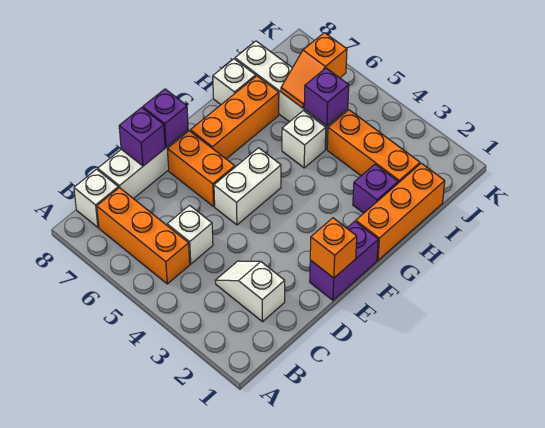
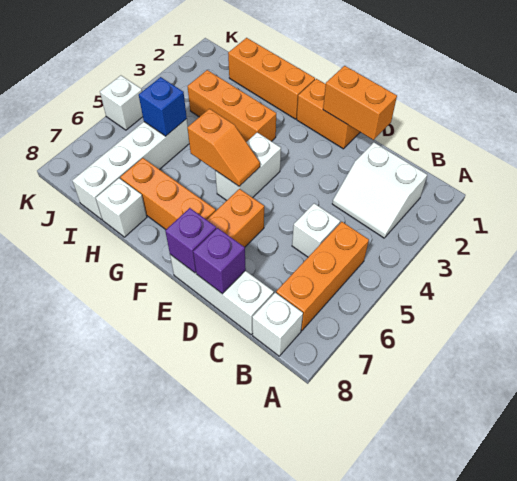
white 1x2 slope [215,261,285,322] -> white 2x2 slope [332,142,427,238]
purple 1x2 brick [310,221,378,300] -> orange 1x2 brick [297,79,360,149]
orange 1x1 brick [310,218,357,278] -> orange 1x2 brick [323,66,397,140]
white 1x2 brick [214,148,281,225] -> white 1x2 brick turned to [215,132,281,200]
purple 1x1 brick [353,164,398,213] -> none
white 1x1 brick [282,111,326,168] -> white 1x1 brick moved to [100,76,143,130]
orange 1x3 brick [327,110,420,183] -> orange 1x3 brick turned to [187,70,276,142]
purple 1x1 brick [304,68,349,126] -> blue 1x1 brick [139,77,187,136]
orange 1x2 slope [281,33,347,108] -> orange 1x2 slope moved to [187,109,260,186]

